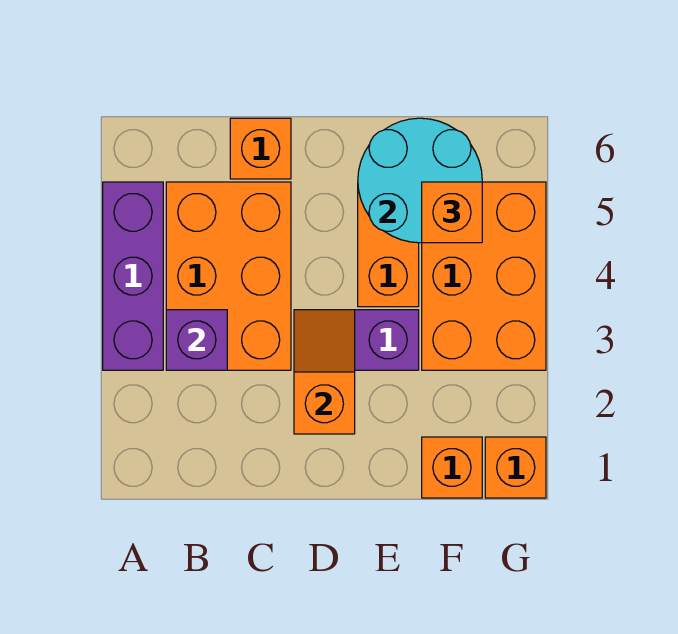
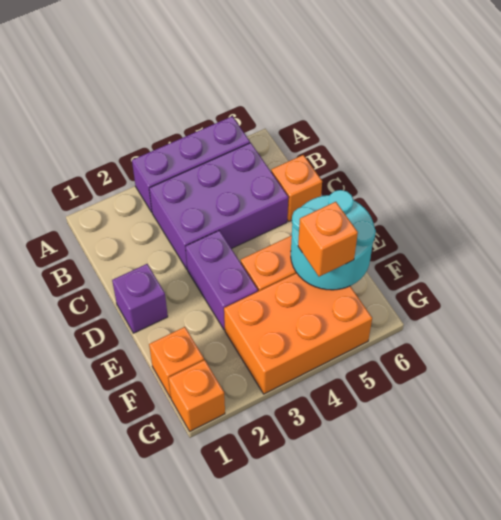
orange 2x3 brick [166,182,291,370] -> purple 2x3 brick [149,143,288,269]
purple 1x1 brick [166,310,227,370] -> purple 1x1 brick moved to [112,264,168,333]
orange 1x2 slope [294,310,355,434] -> none

